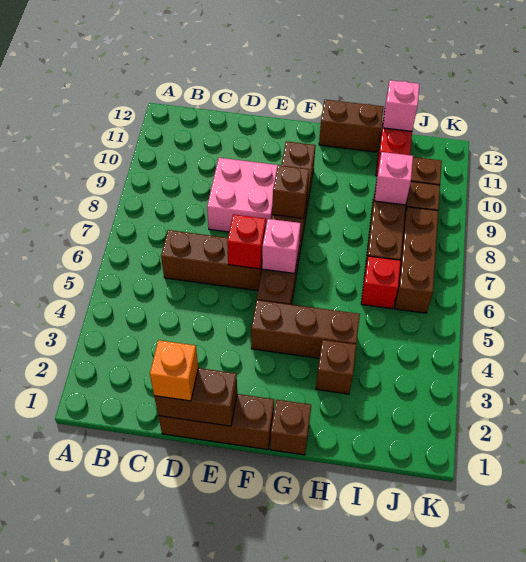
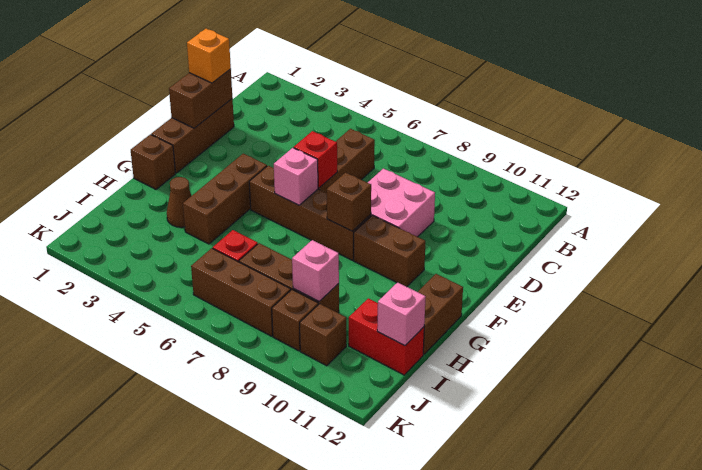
brown 1x1 brick [316,340,356,394] -> brown 1x1 cone [167,177,192,227]

